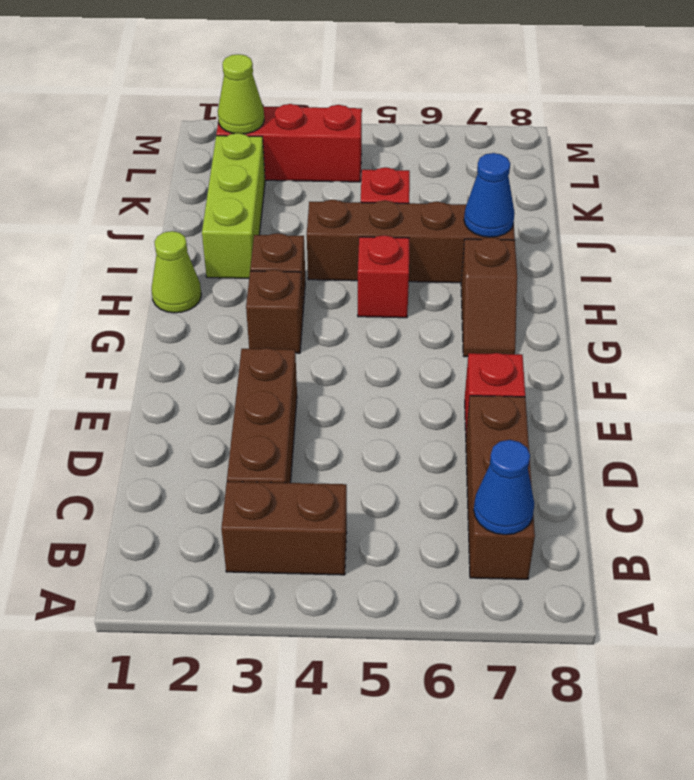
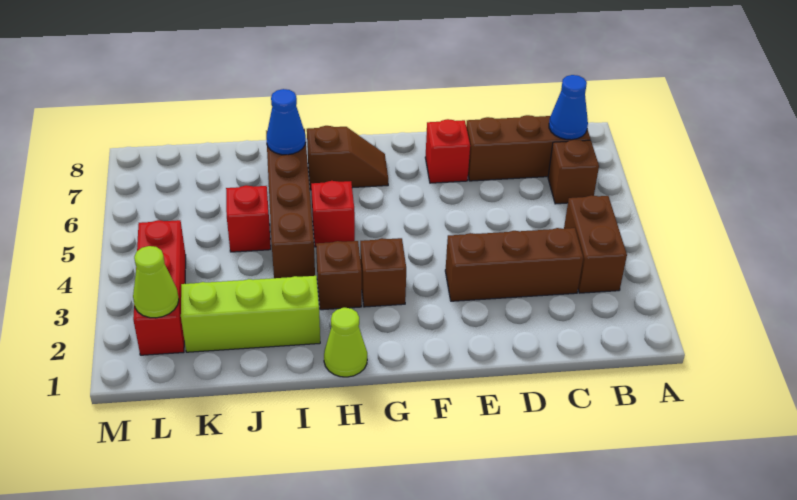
none -> brown 1x1 brick [548,139,599,204]

